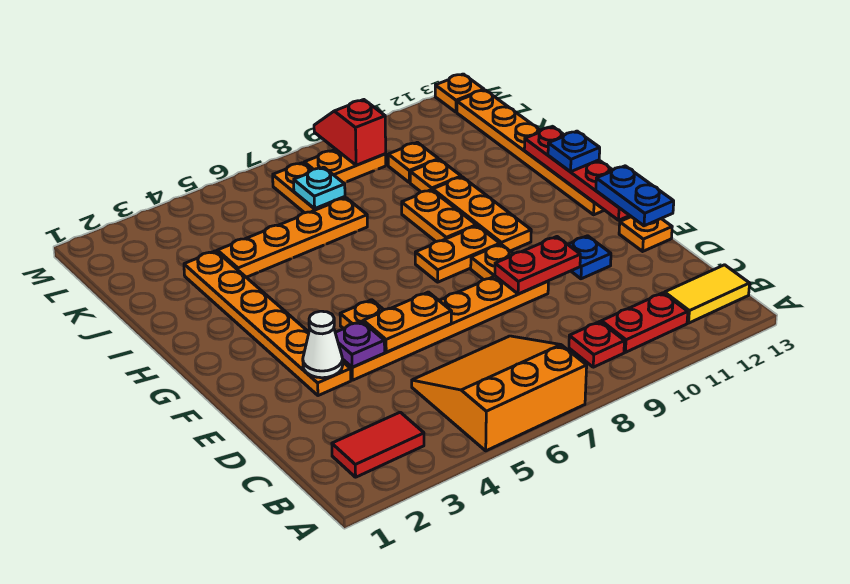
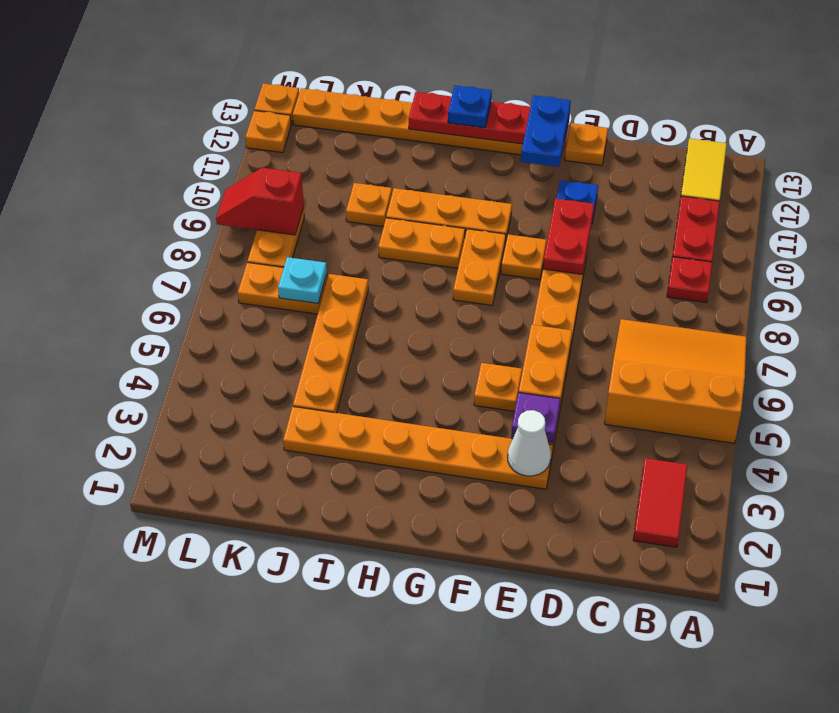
orange 3x3 slope [412,336,587,451] -> orange 3x3 slope turned to [605,319,746,443]
blue 1x2 plate [596,166,674,226] -> blue 1x2 plate turned to [521,95,571,167]
orange 1x1 plate [388,142,439,183] -> orange 1x1 plate moved to [245,111,291,153]

